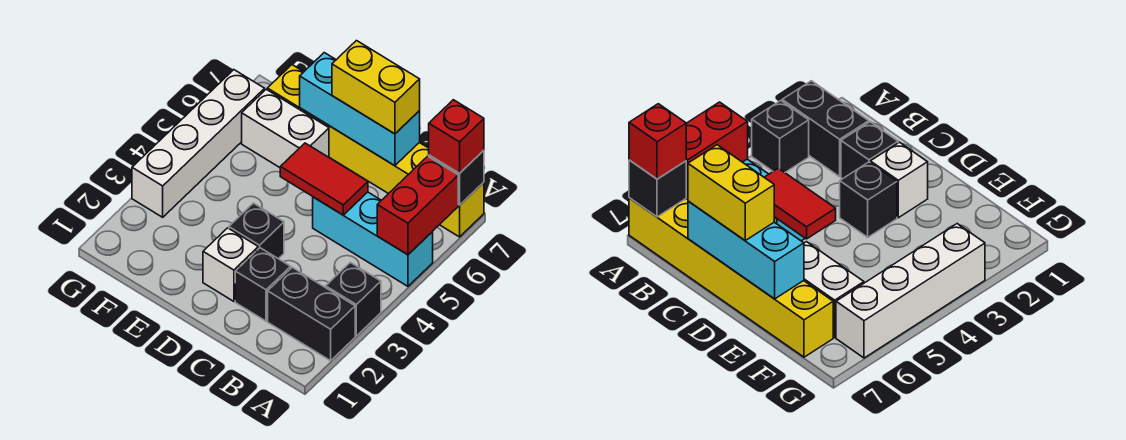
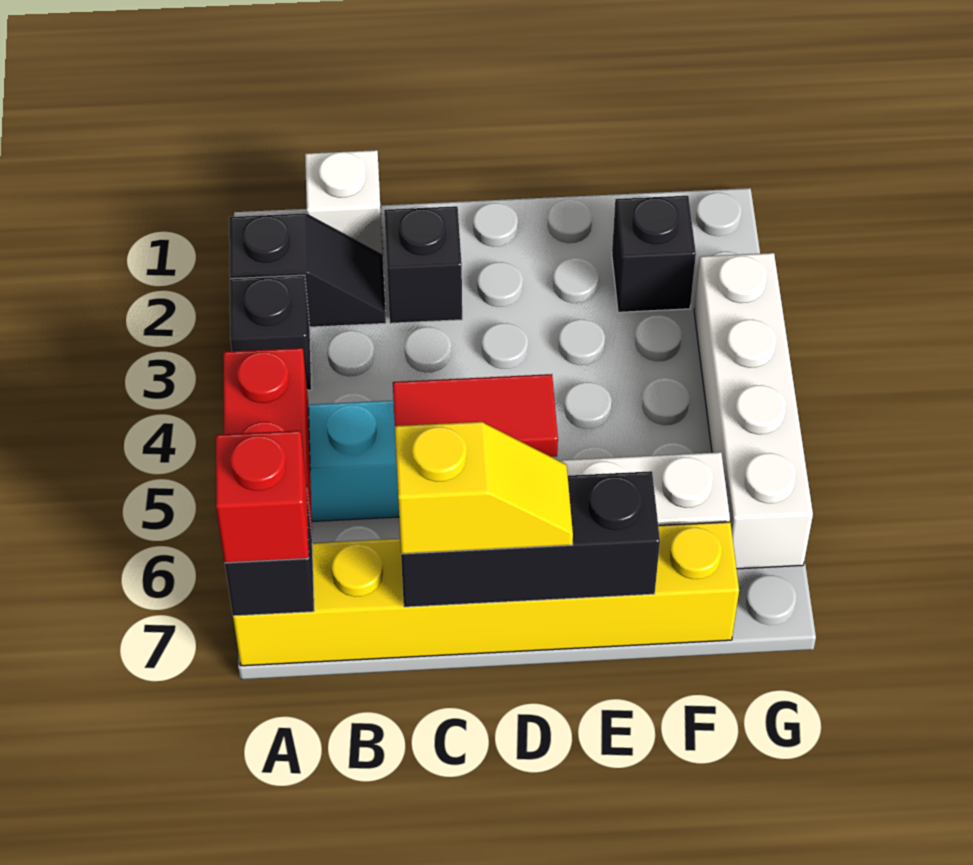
black 1x2 brick [268,267,355,361] -> black 1x2 slope [229,213,386,327]
cyan 1x3 brick [300,53,420,166] -> black 1x3 brick [401,471,660,607]
yellow 1x2 brick [332,41,420,134] -> yellow 1x2 slope [395,422,573,554]
white 1x1 brick [203,228,258,301] -> white 1x1 brick moved to [305,150,383,255]
black 1x1 brick [229,203,284,259] -> black 1x1 brick moved to [612,196,696,312]

